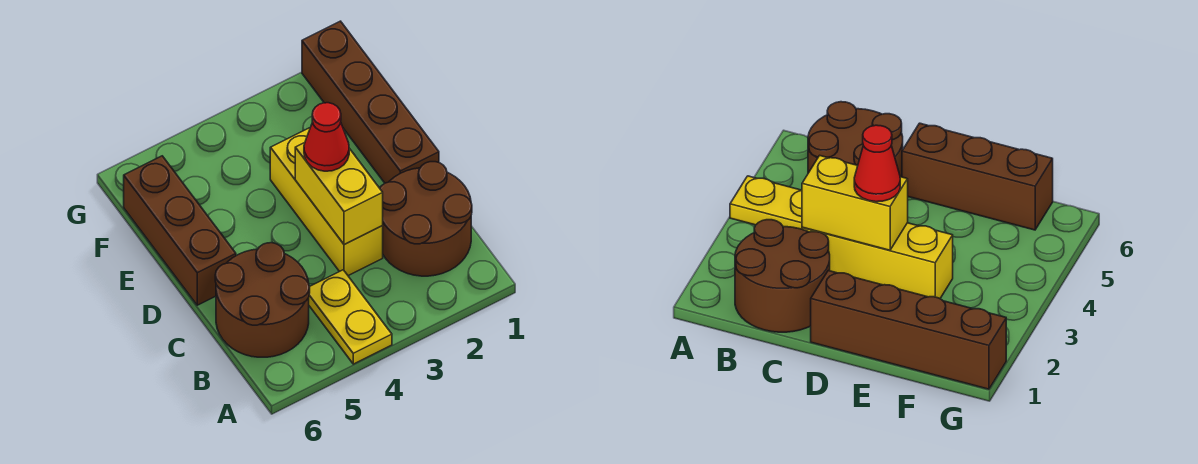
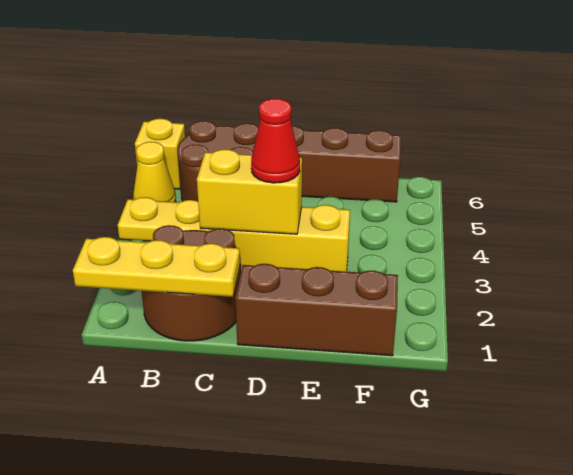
none -> yellow 1x3 plate [73,237,240,297]
none -> yellow 1x1 cone [133,142,176,202]
none -> yellow 1x1 brick [135,119,185,189]
brown 1x4 brick [302,21,439,183] -> brown 1x3 brick [236,264,398,356]

